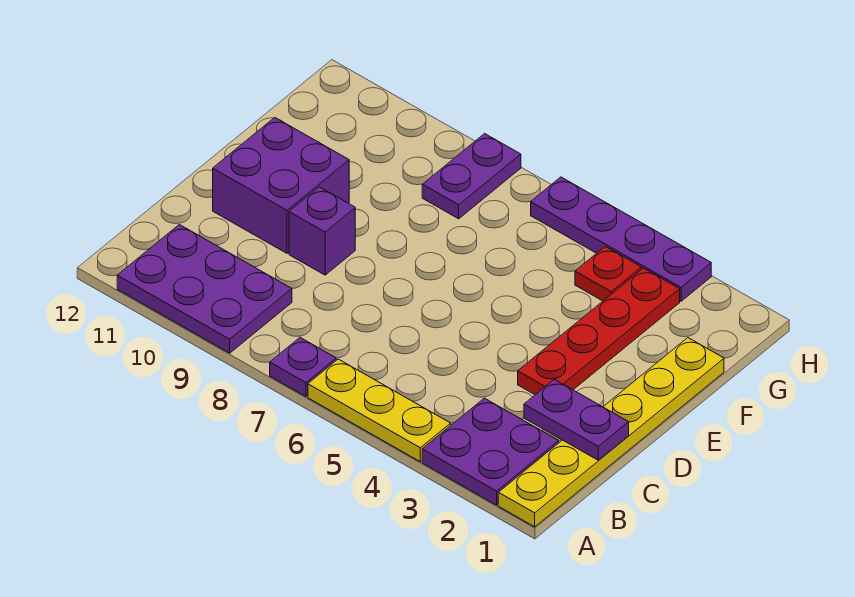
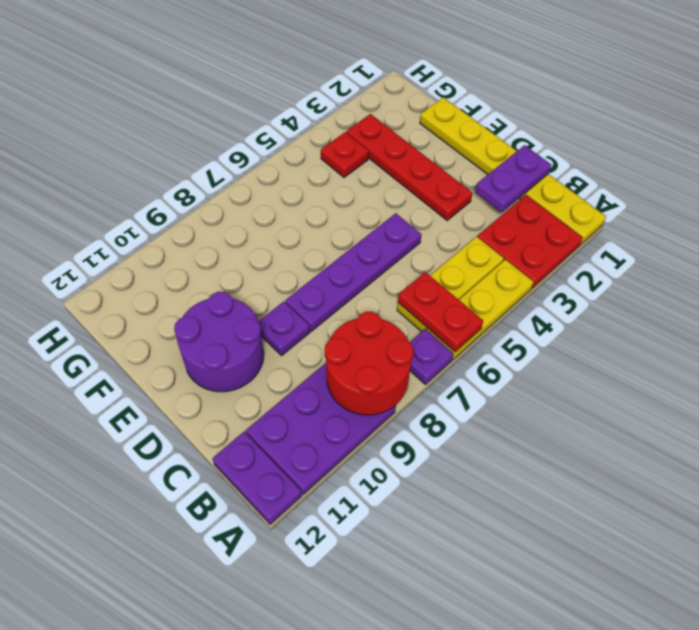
purple 2x2 plate [422,398,559,505] -> red 2x2 plate [478,195,583,288]
none -> red 1x2 plate [398,272,483,352]
none -> red 2x2 round brick [325,312,413,415]
none -> yellow 1x3 plate [397,237,504,332]
purple 1x1 brick [289,187,355,275] -> purple 1x1 plate [258,301,310,356]
purple 2x2 brick [213,118,349,253] -> purple 2x2 round brick [174,292,264,392]
purple 1x2 plate [422,134,521,219] -> purple 1x2 plate moved to [212,432,302,524]
purple 1x4 plate [531,177,711,301] -> purple 1x4 plate moved to [285,213,421,331]

